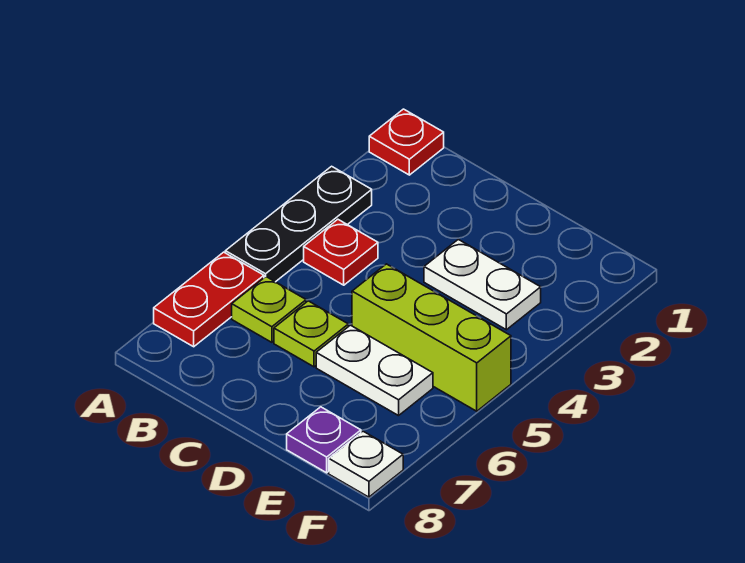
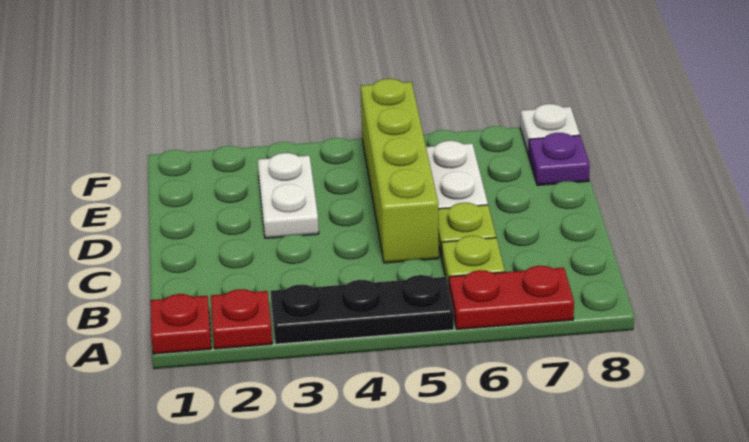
red 1x1 plate [304,219,378,285] -> red 1x1 plate moved to [211,289,272,349]
lime 1x3 brick [352,264,511,411] -> lime 1x4 brick [361,79,439,263]

